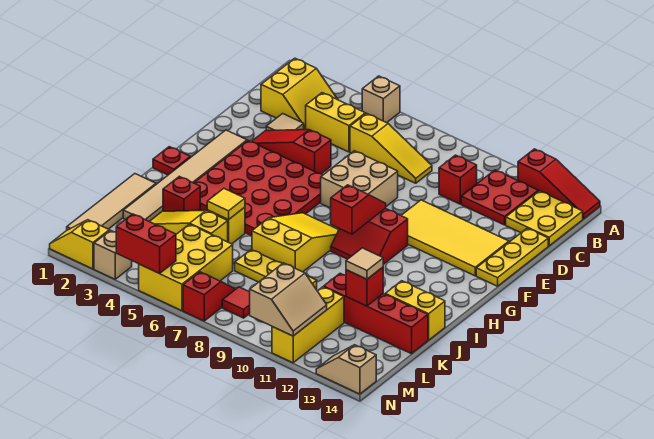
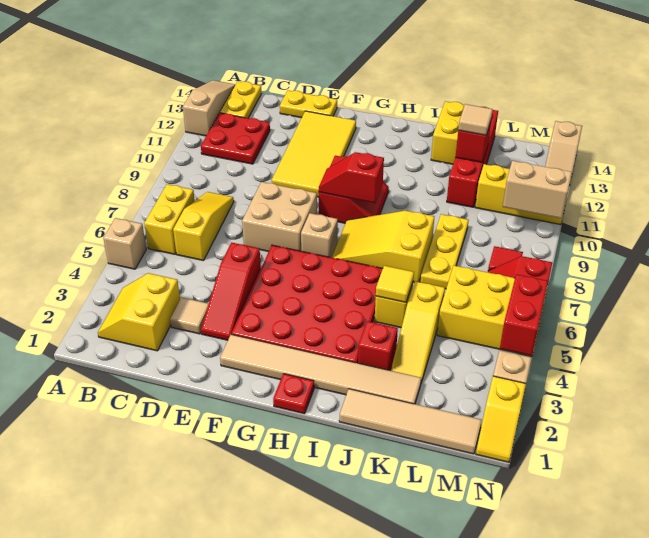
red 1x3 slope [518,149,600,219] -> tan 1x3 slope [183,80,235,136]
yellow 2x2 slope [261,58,338,130] -> yellow 2x2 slope turned to [98,273,180,351]
yellow 2x2 plate [506,191,583,246] -> yellow 1x2 plate [220,81,262,118]
yellow 1x2 brick [306,93,365,152] -> yellow 1x2 brick moved to [144,184,195,254]
red 1x1 brick [439,155,477,204] -> none
yellow 1x3 plate [476,228,548,286] -> yellow 1x2 plate [280,90,337,118]
none -> tan 1x1 brick [301,213,338,258]

